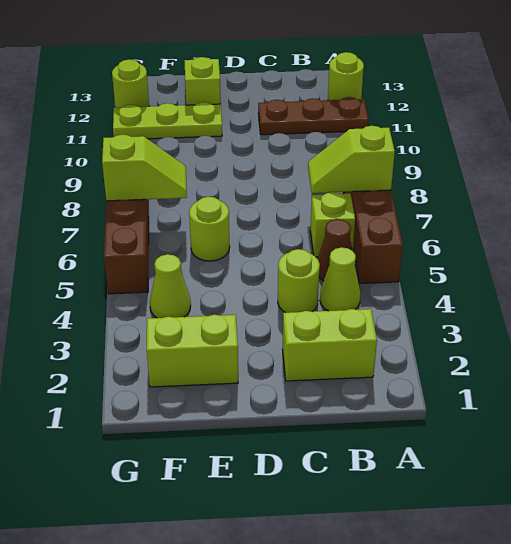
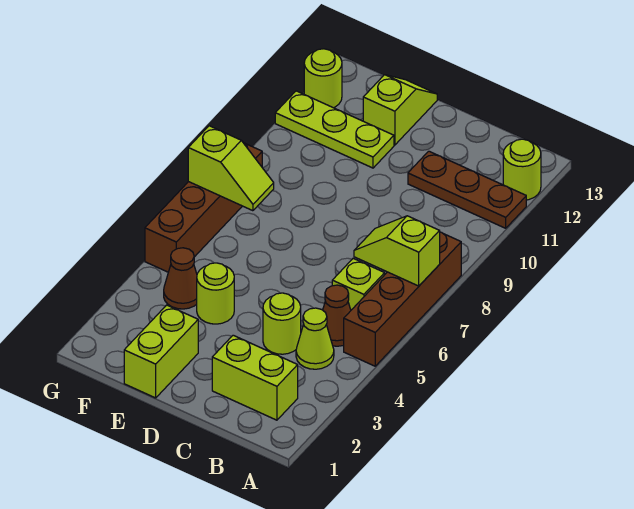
lime 1x2 brick [147,315,238,387] -> lime 1x2 brick turned to [124,305,198,398]
lime 1x1 round brick [189,197,230,261] -> lime 1x1 round brick moved to [197,263,234,324]
lime 1x1 cone [150,254,191,318] -> brown 1x1 cone [164,248,197,309]

